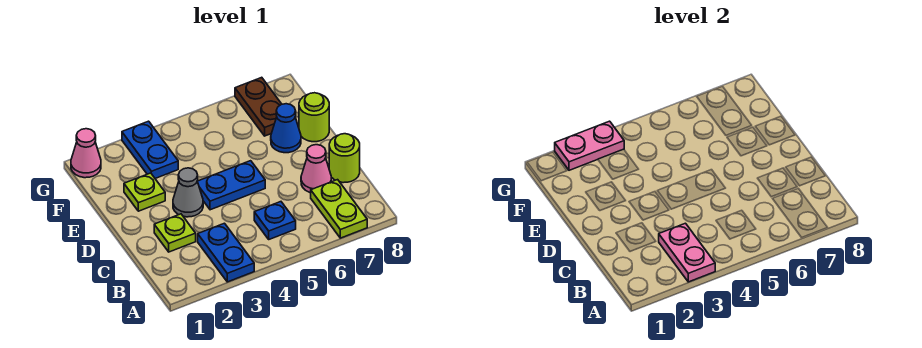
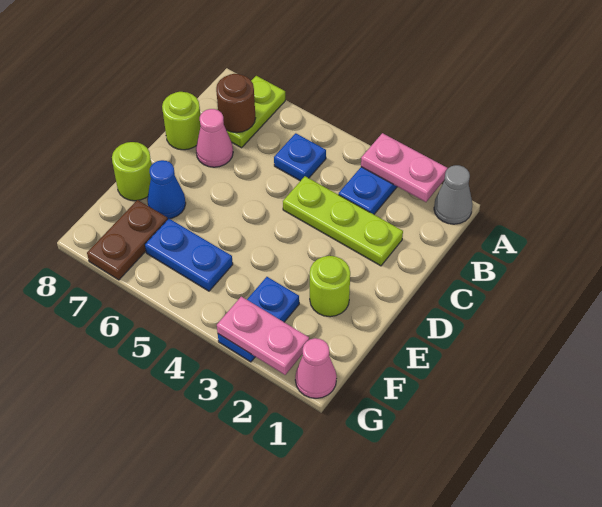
pink 1x2 plate [659,223,715,282] -> pink 1x2 plate turned to [361,133,448,202]
none -> brown 1x1 round brick [216,74,255,133]
lime 1x1 plate [154,214,196,252] -> lime 1x3 plate [283,176,403,266]
grey 1x1 cone [173,168,203,217] -> grey 1x1 cone moved to [434,165,472,224]
blue 1x2 plate [198,161,265,210] -> blue 1x2 plate moved to [145,219,233,291]
lime 1x1 plate [124,173,165,211] -> lime 1x1 round brick [310,256,350,317]

